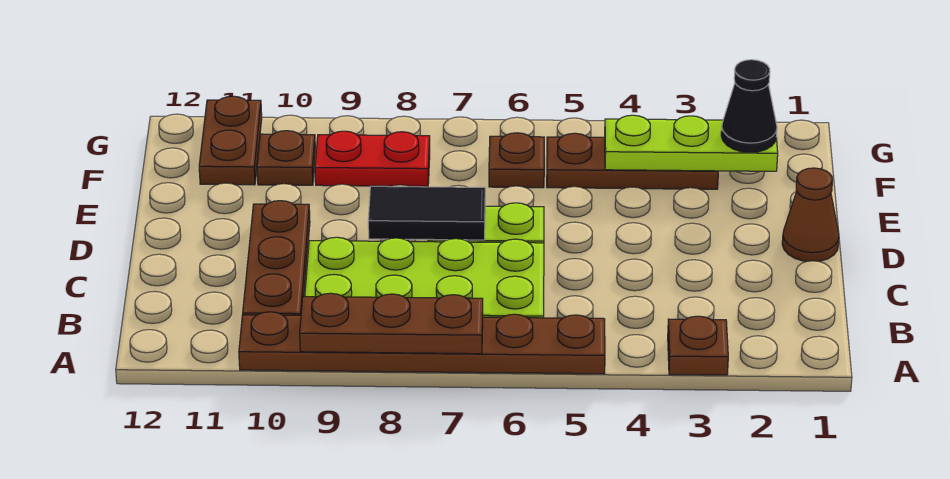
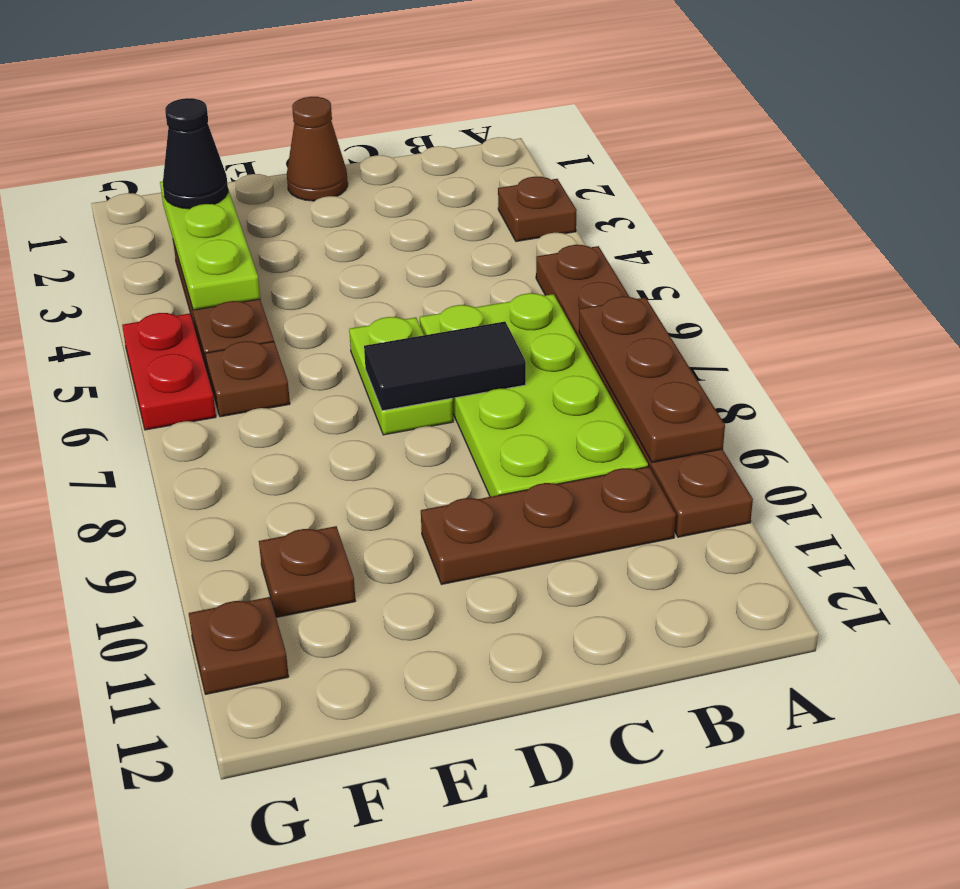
black 1x2 tile [368,186,485,240] -> black 1x2 tile turned to [364,322,526,411]
red 1x2 plate [315,131,430,187] -> red 1x2 plate moved to [122,313,216,430]
brown 1x2 plate [199,96,262,185] -> brown 1x1 plate [189,597,289,694]

